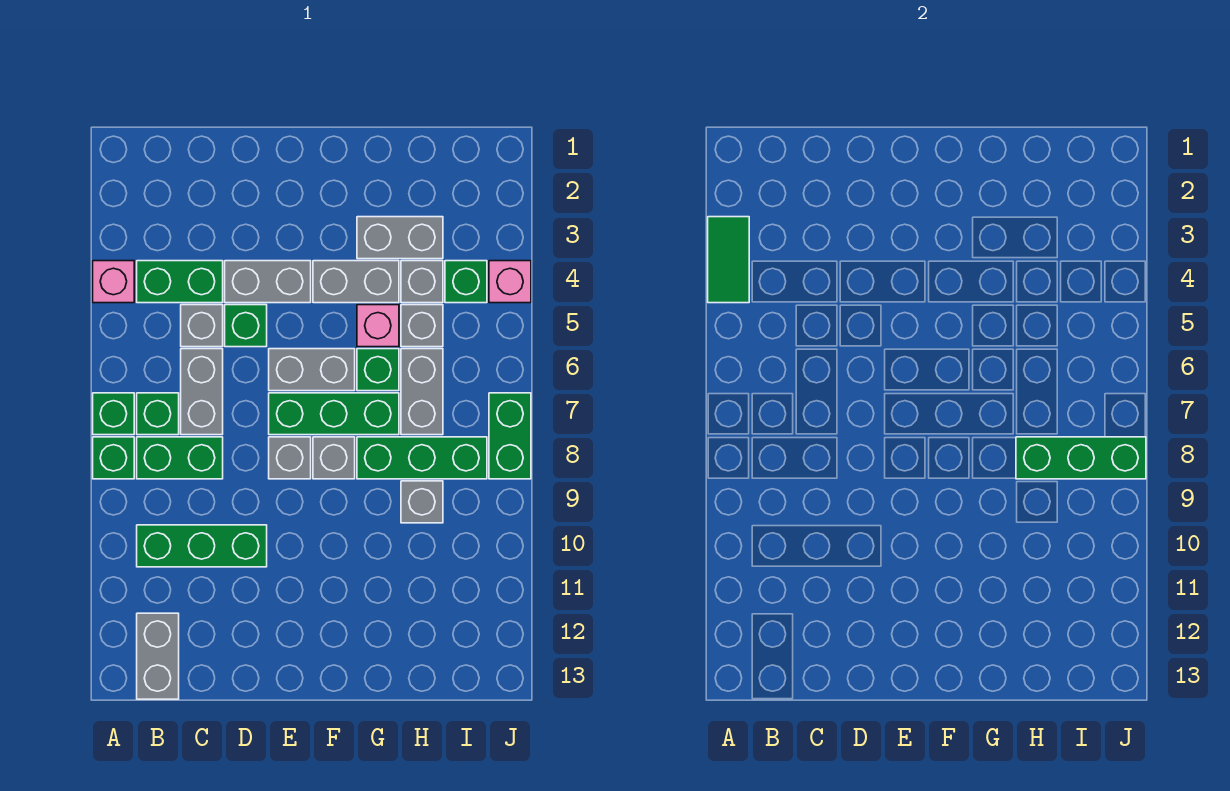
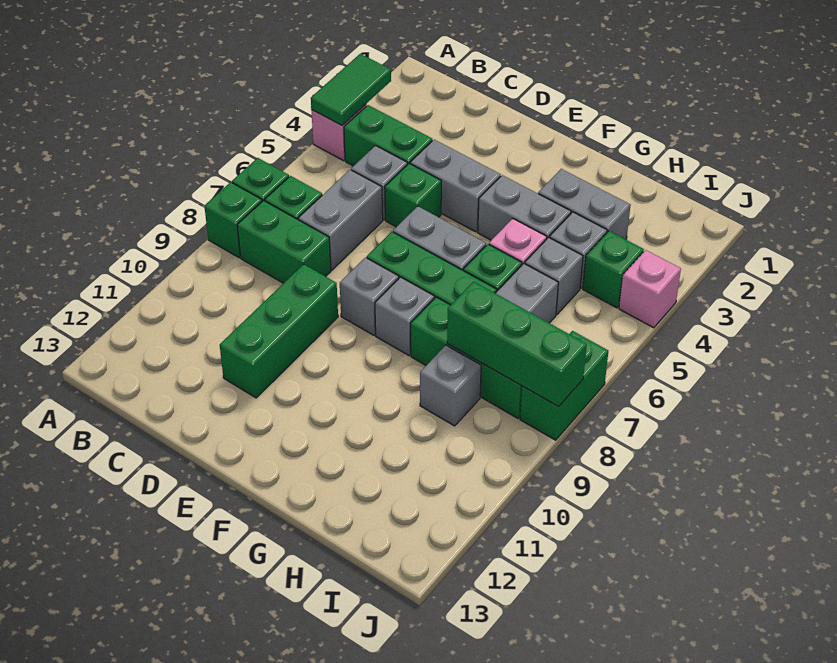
green 1x3 brick [137,525,267,567] -> green 1x3 brick turned to [220,264,338,398]
grey 1x2 brick [137,613,179,699] -> none

